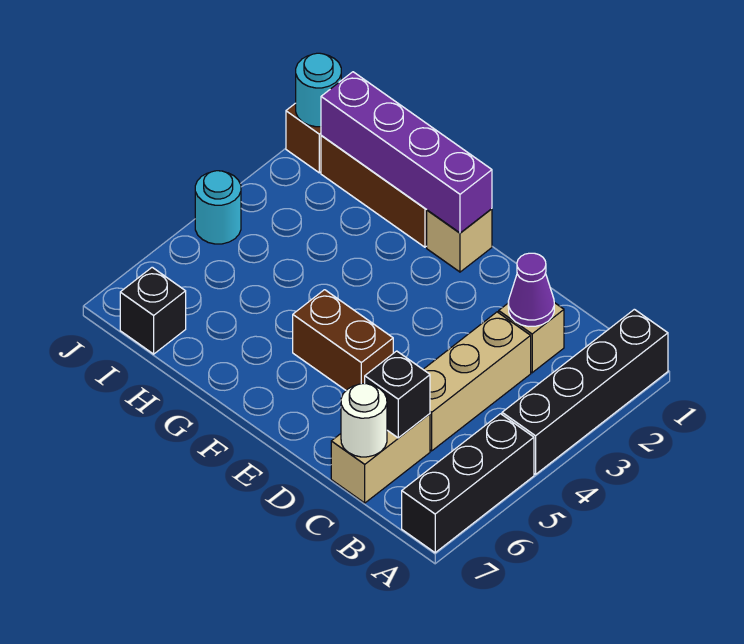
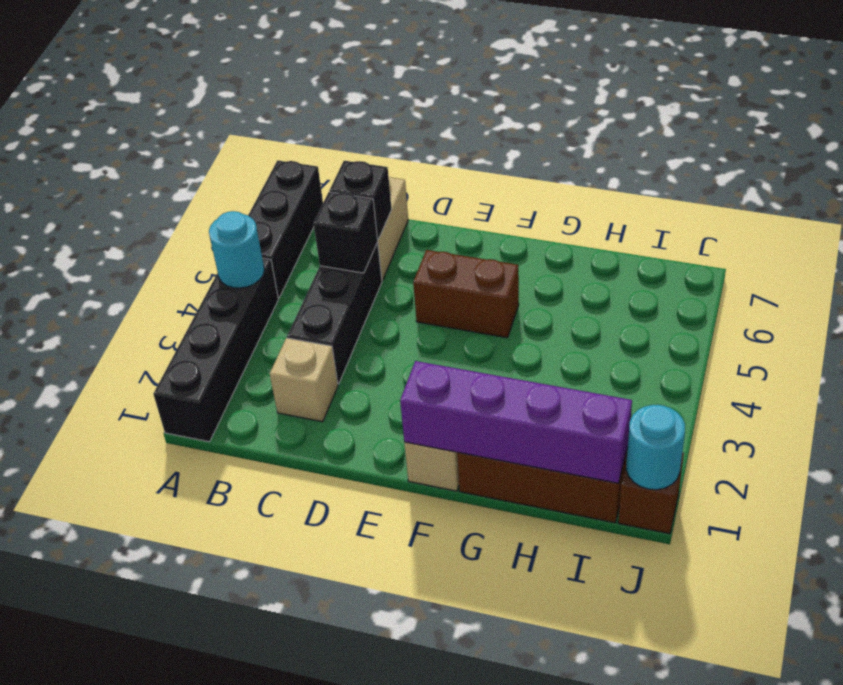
purple 1x1 cone [508,253,554,327] -> none
tan 1x3 brick [423,312,531,451] -> black 1x3 brick [287,242,382,384]
white 1x1 round brick [341,384,387,457] -> none
black 1x1 brick [120,267,186,354] -> black 1x1 brick moved to [313,192,378,273]
cyan 1x1 round brick [195,171,241,244] -> cyan 1x1 round brick moved to [209,211,264,288]

